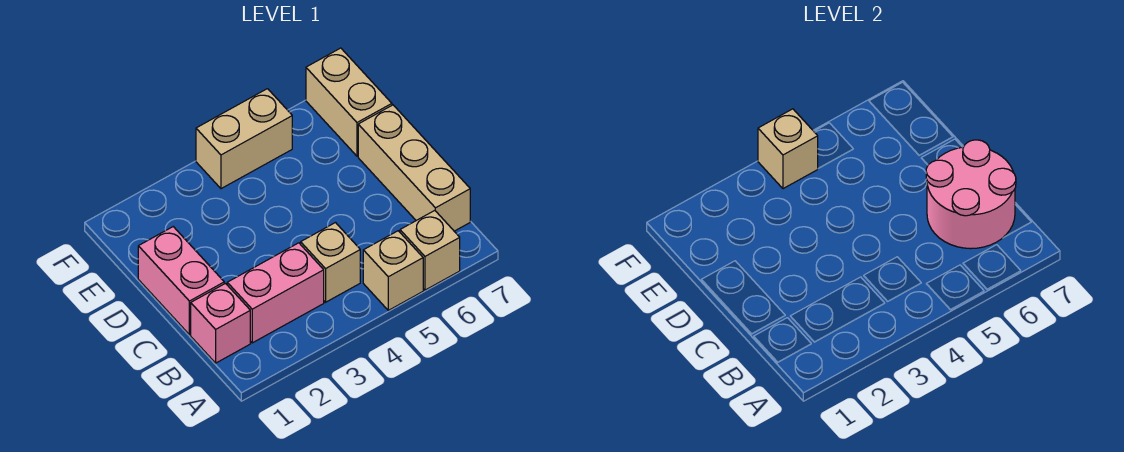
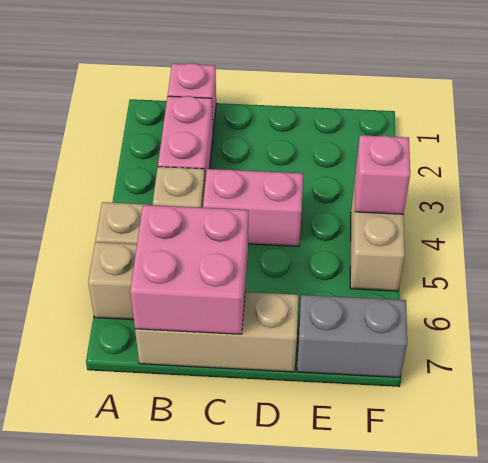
pink 2x2 round brick [926,140,1016,249] -> pink 2x2 brick [130,205,248,334]
pink 1x2 brick [138,227,224,335] -> pink 1x2 brick moved to [203,169,303,247]
tan 1x2 brick [306,48,392,156] -> grey 1x2 brick [297,295,407,377]
tan 1x1 brick [758,109,818,189] -> pink 1x1 brick [355,135,410,214]

